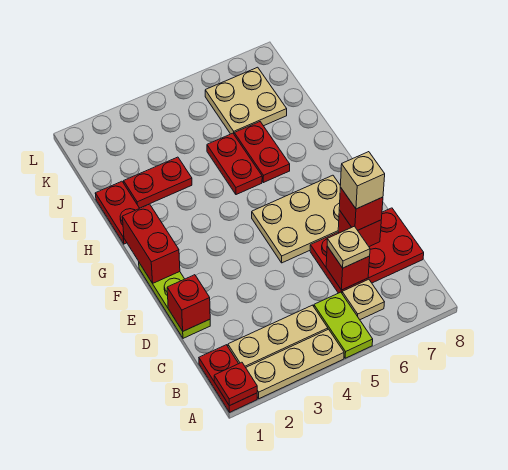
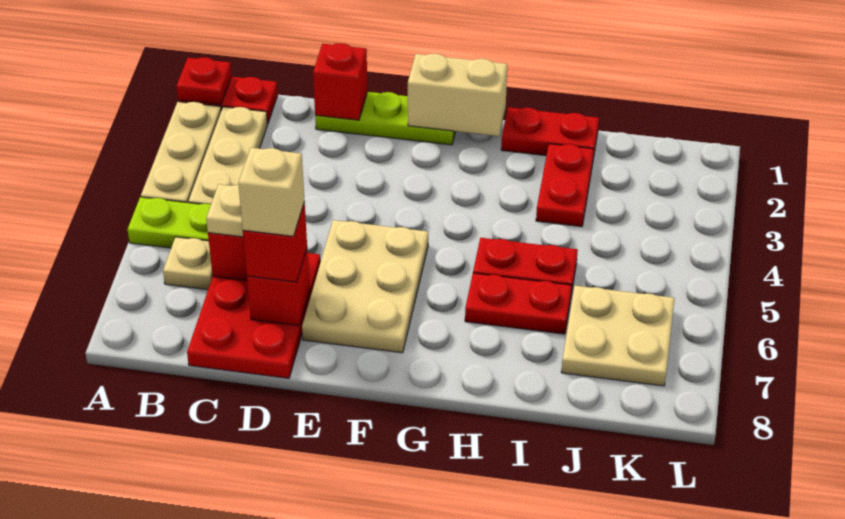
red 1x2 brick [122,204,180,283] -> tan 1x2 brick [408,54,507,136]

